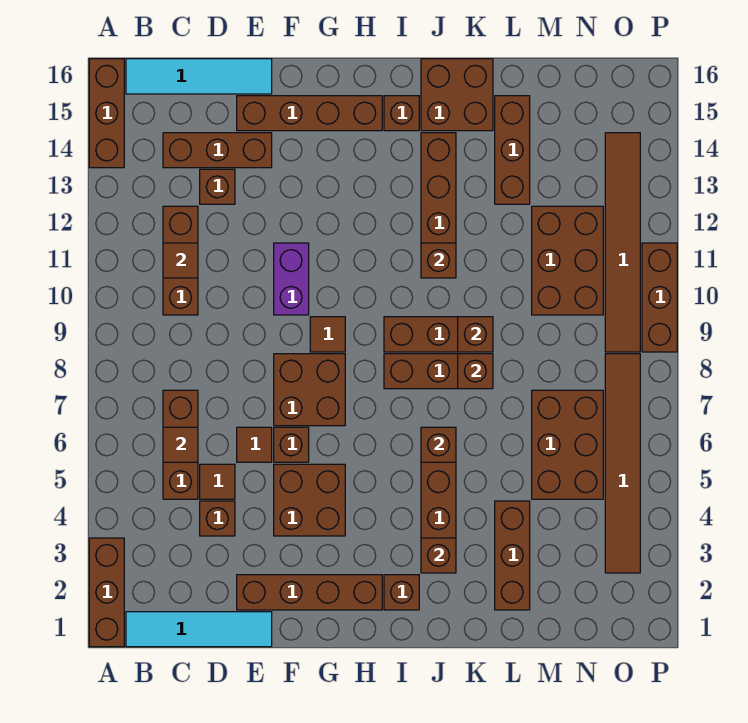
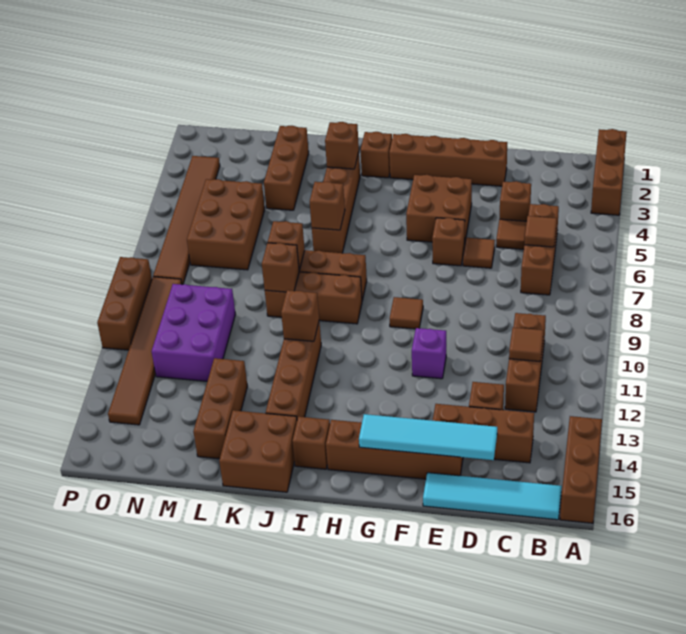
cyan 1x4 tile [126,612,272,647] -> cyan 1x4 tile moved to [359,414,497,460]
brown 2x2 brick [274,354,345,426] -> none
purple 1x2 brick [274,243,309,315] -> purple 1x1 brick [412,328,446,379]
brown 2x3 brick [532,206,603,315] -> purple 2x3 brick [152,284,236,381]

